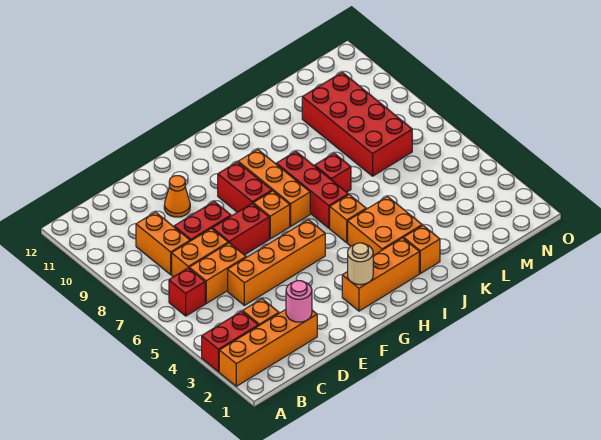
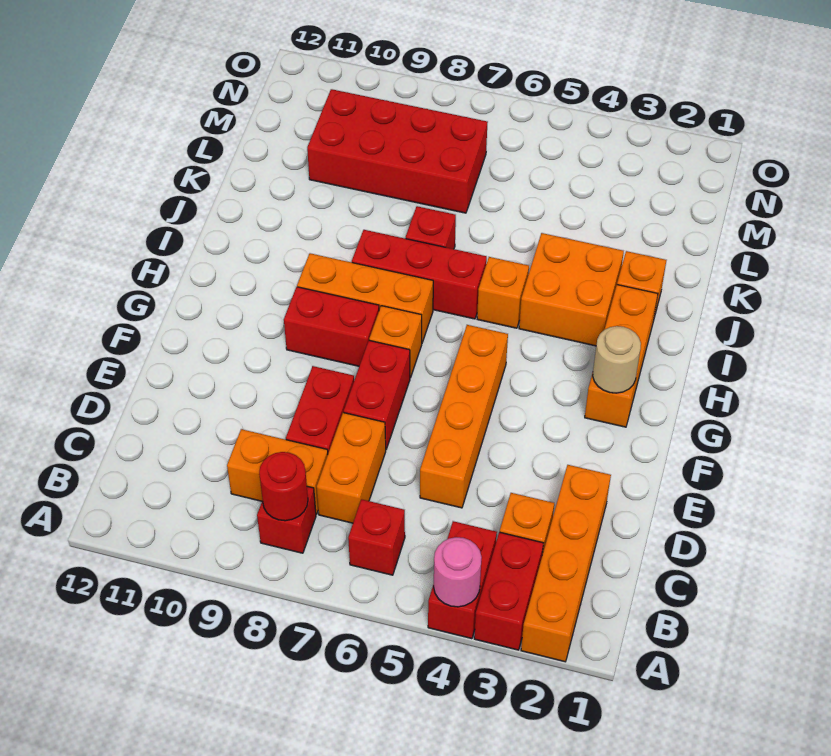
none -> red 1x2 brick [428,521,497,639]
none -> red 1x1 brick [257,486,316,553]
none -> red 1x1 round brick [259,452,308,521]
orange 1x2 brick [189,243,246,303] -> none
pink 1x1 round brick [286,281,312,322] -> pink 1x1 round brick moved to [434,537,482,607]
orange 1x1 cone [164,176,190,217] -> none

